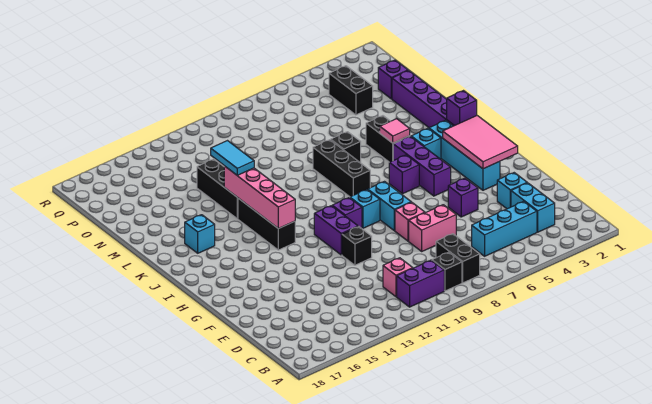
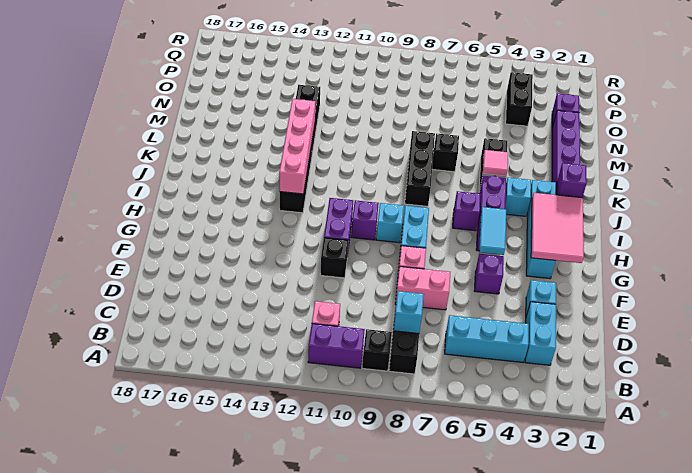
cyan 1x1 brick [185,215,215,253] -> cyan 1x1 brick moved to [393,291,424,334]
cyan 1x2 tile [211,141,254,175] -> cyan 1x2 tile moved to [479,207,506,255]

